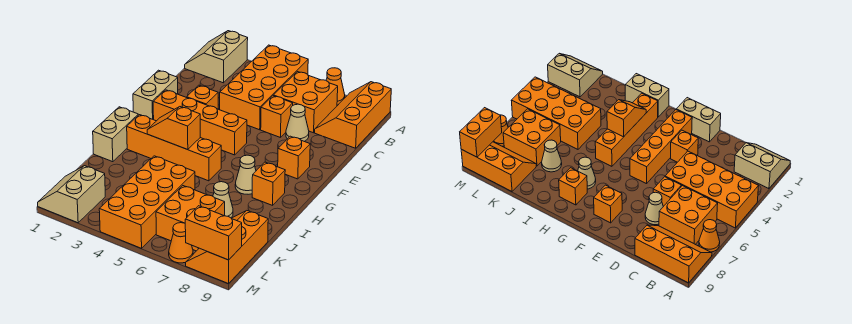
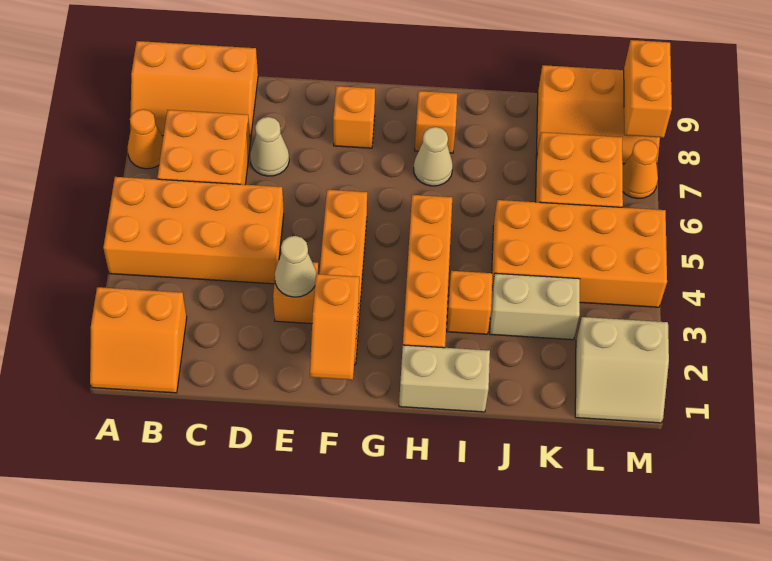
tan 2x2 slope [185,31,248,83] -> orange 2x2 slope [90,287,187,393]
orange 1x1 brick [261,96,293,138] -> orange 1x1 brick moved to [447,271,492,334]
tan 1x2 brick [133,70,178,120] -> tan 1x2 brick moved to [490,273,580,340]
orange 1x2 slope [147,107,200,150] -> orange 1x2 slope moved to [310,274,359,380]
tan 1x1 cone [213,182,233,218] -> tan 1x1 cone moved to [275,236,316,297]

